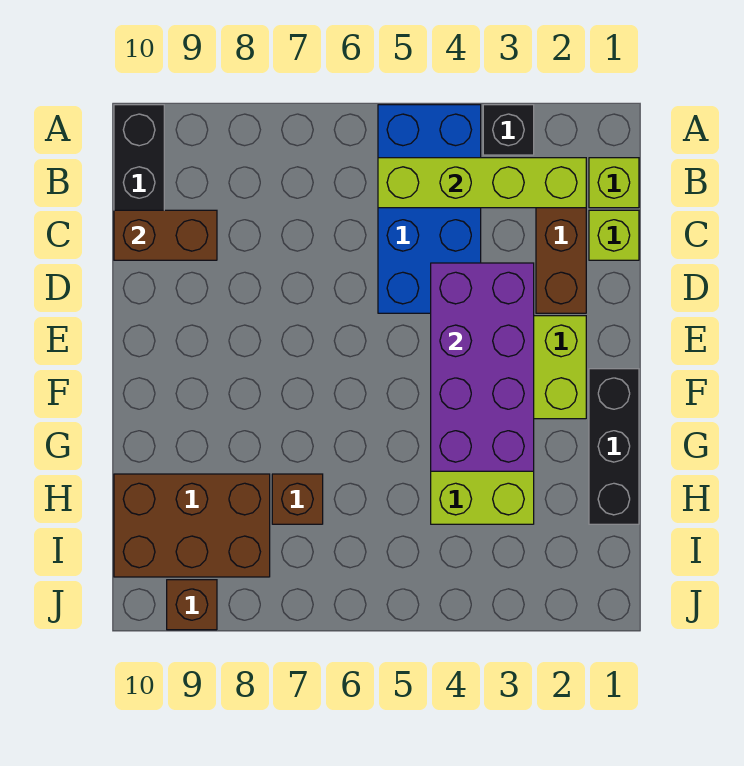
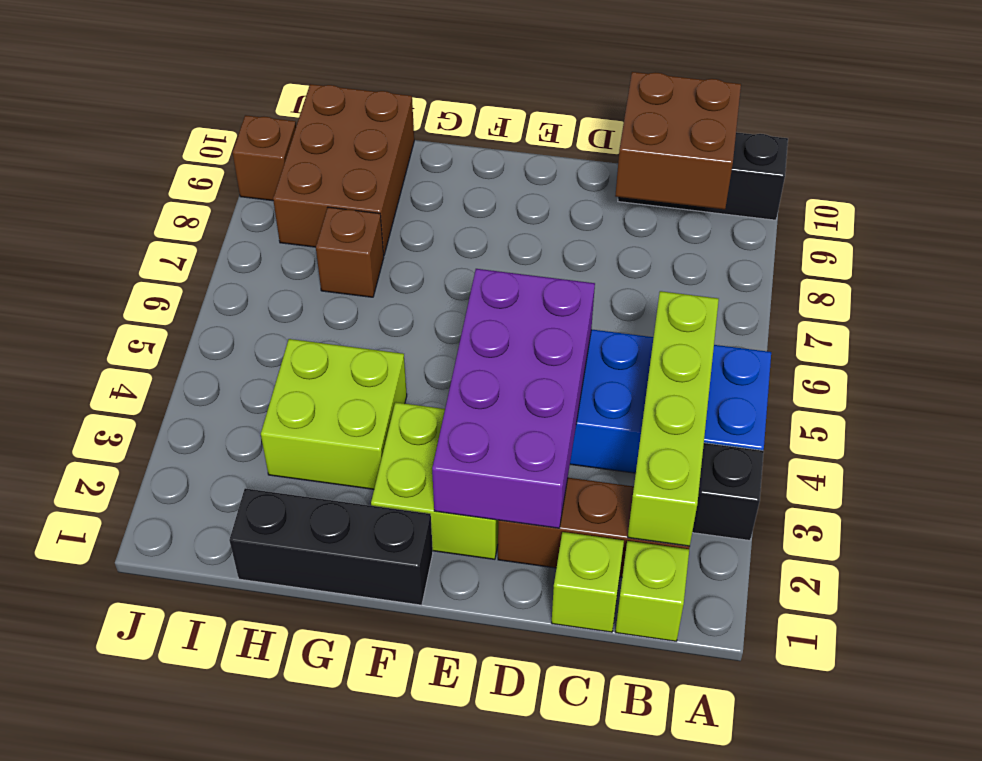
brown 1x2 brick [114,210,217,260] -> brown 2x2 brick [615,72,741,209]
purple 2x4 brick [431,263,534,471] -> purple 2x4 brick turned to [432,269,595,528]

